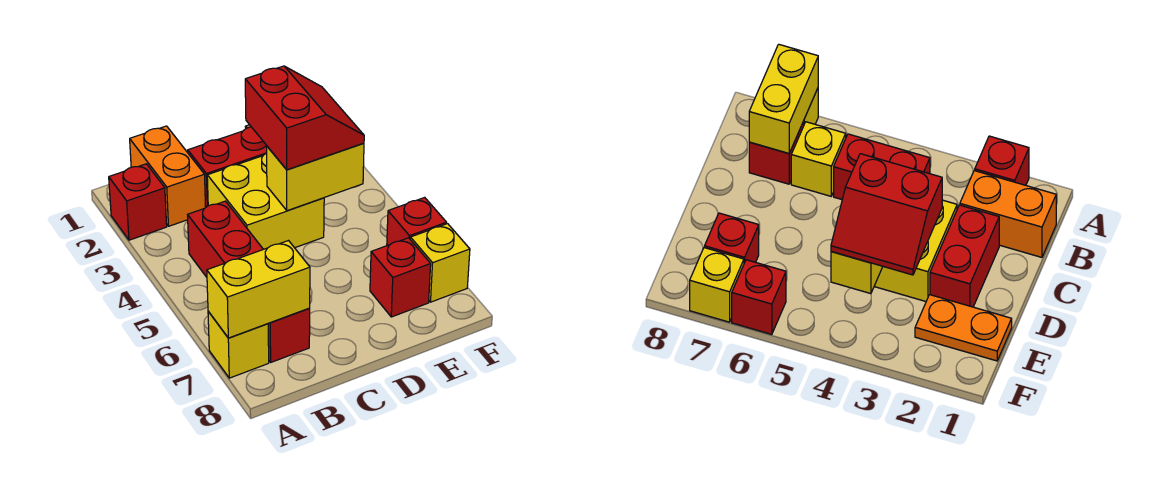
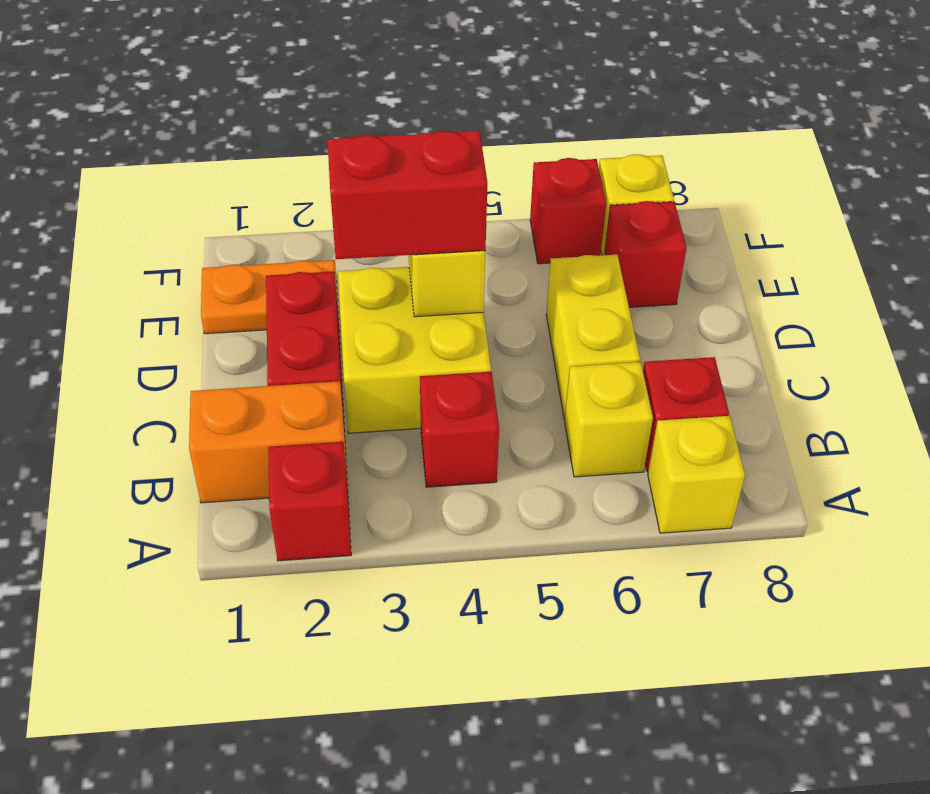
yellow 1x2 brick [207,241,310,338] -> yellow 1x2 brick moved to [546,255,640,419]
red 1x2 brick [188,201,263,277] -> red 1x1 brick [420,372,499,487]

